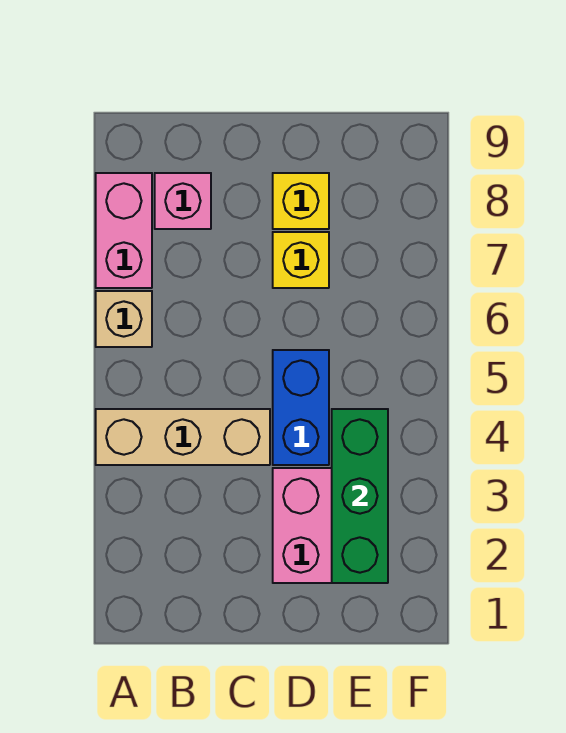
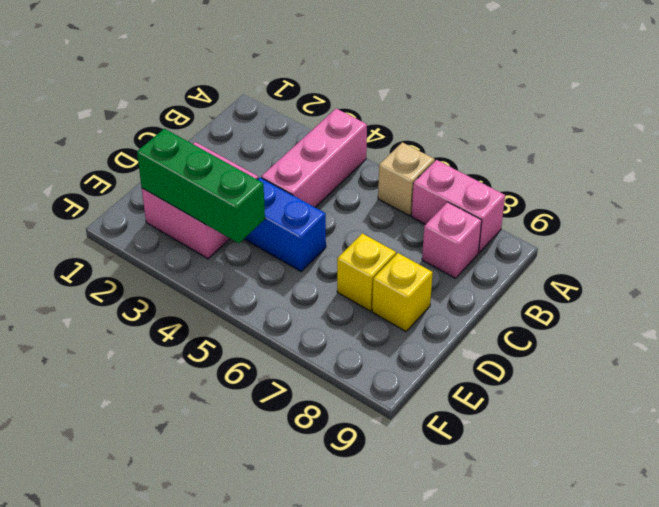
tan 1x3 brick [96,409,270,465] -> pink 1x3 brick [261,109,367,207]

